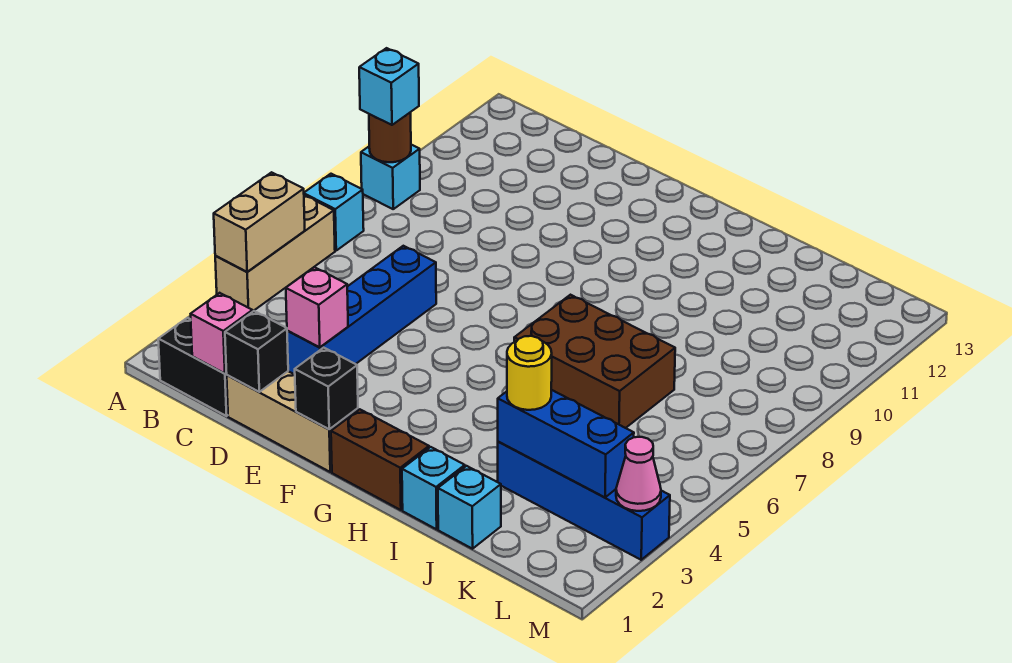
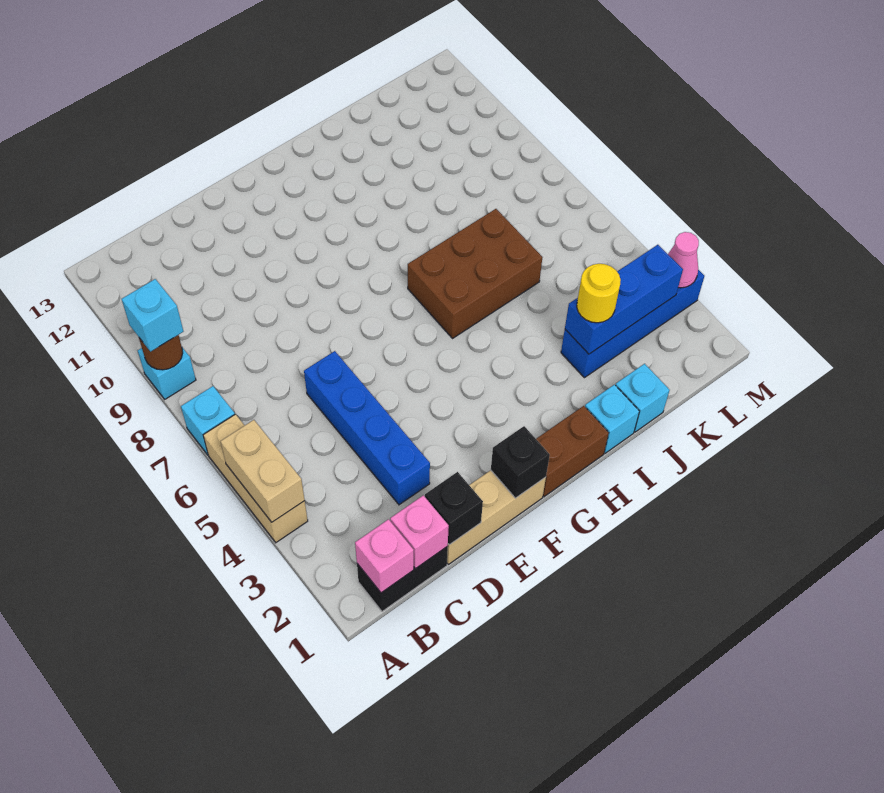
pink 1x1 brick [286,267,348,347] -> pink 1x1 brick moved to [355,519,414,593]

